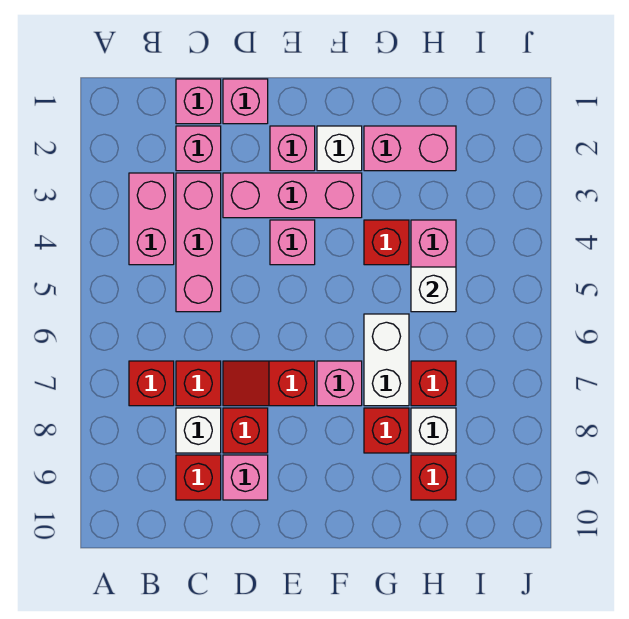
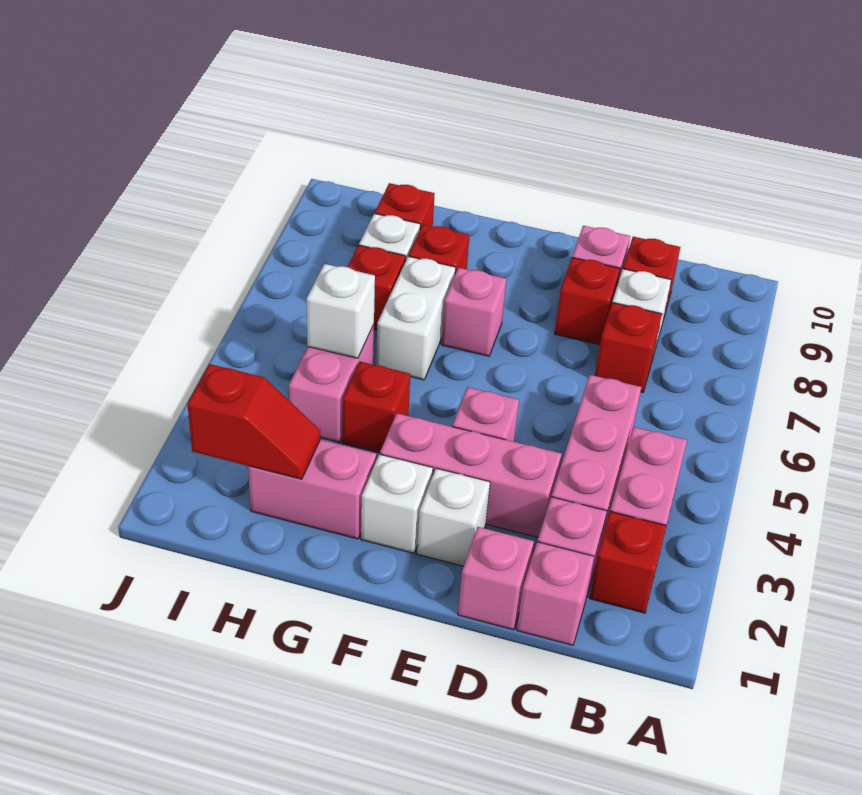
red 1x1 brick [129,361,174,406] -> red 1x1 brick moved to [589,512,666,613]
red 1x2 slope [223,361,315,406] -> red 1x2 slope moved to [187,364,320,479]
pink 1x1 brick [270,126,315,171] -> white 1x1 brick [417,468,490,566]

